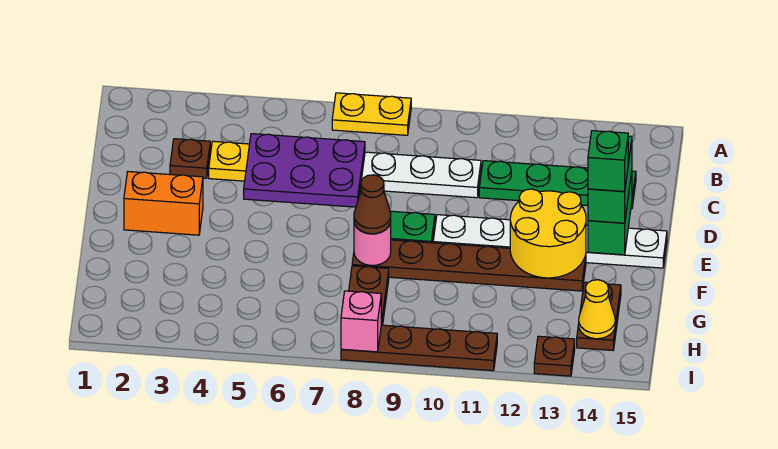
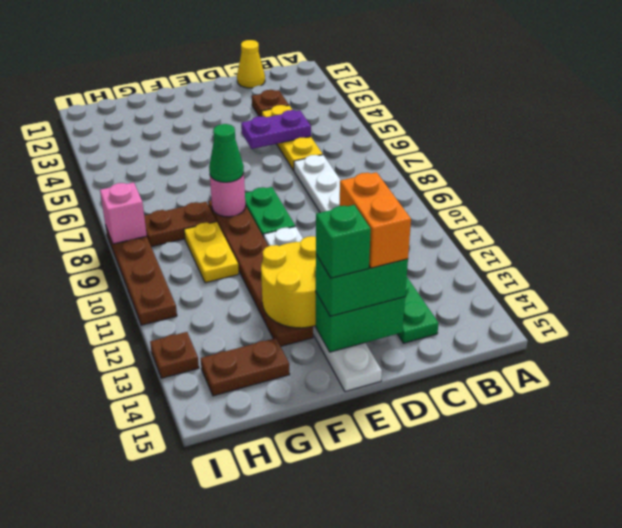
yellow 1x2 plate [332,93,411,135] -> yellow 1x2 plate moved to [184,222,239,283]
purple 2x3 plate [244,134,365,207] -> purple 1x2 plate [241,110,311,149]
orange 1x2 brick [124,172,203,235] -> orange 1x2 brick moved to [340,172,411,268]
brown 1x1 cone [354,175,391,234] -> green 1x1 cone [209,124,244,182]
yellow 1x1 cone [579,280,615,339] -> yellow 1x1 cone moved to [237,40,265,88]

